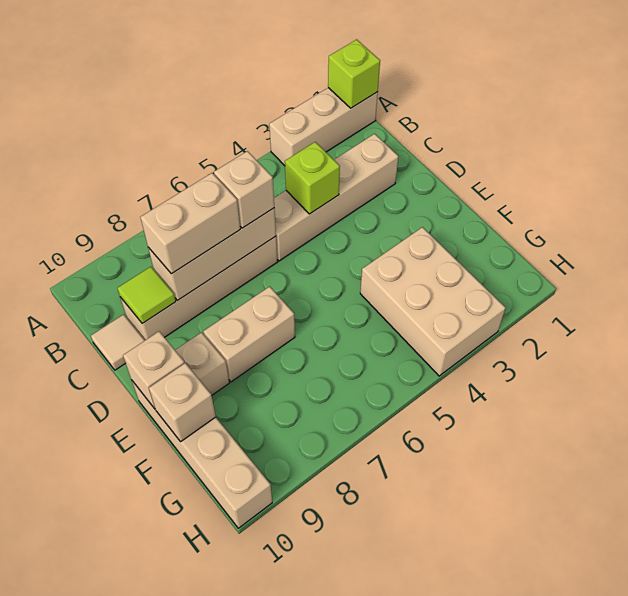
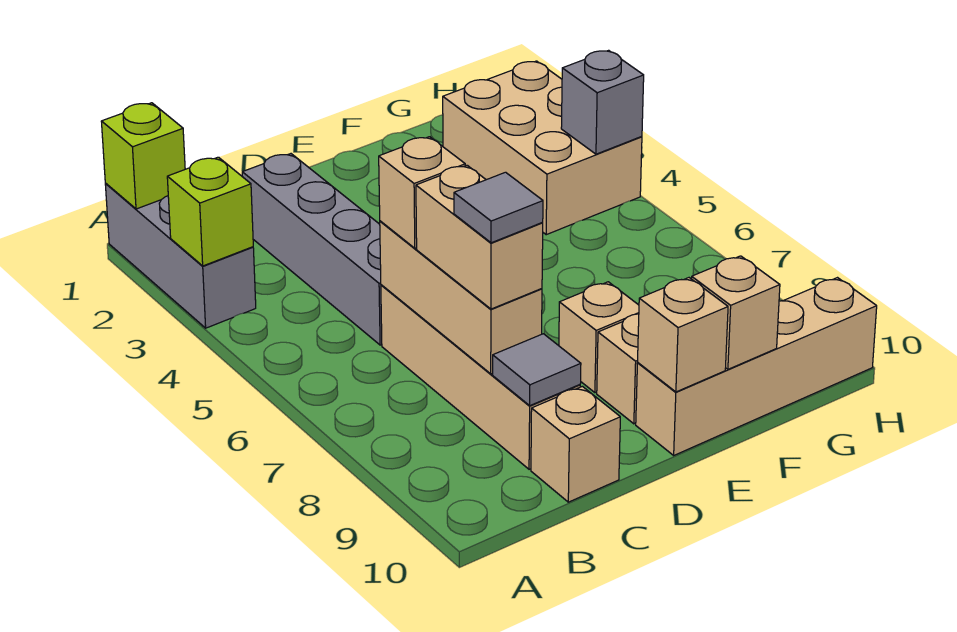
tan 1x3 brick [269,88,378,166] -> grey 1x3 brick [105,184,256,328]
tan 1x4 brick [274,134,399,261] -> grey 1x4 brick [242,154,382,345]
lime 1x1 brick [285,142,340,214] -> lime 1x1 brick moved to [167,157,253,266]
none -> grey 1x1 tile [454,172,543,243]
lime 1x1 tile [118,267,176,324] -> grey 1x1 tile [493,334,581,405]
tan 1x1 tile [91,314,145,370] -> tan 1x1 brick [531,386,620,502]
tan 1x2 brick [203,287,295,382] -> tan 1x1 brick [559,282,639,393]
tan 2x3 brick [360,227,506,376] -> tan 2x3 brick turned to [443,61,642,235]
none -> grey 1x1 brick [561,50,644,154]

